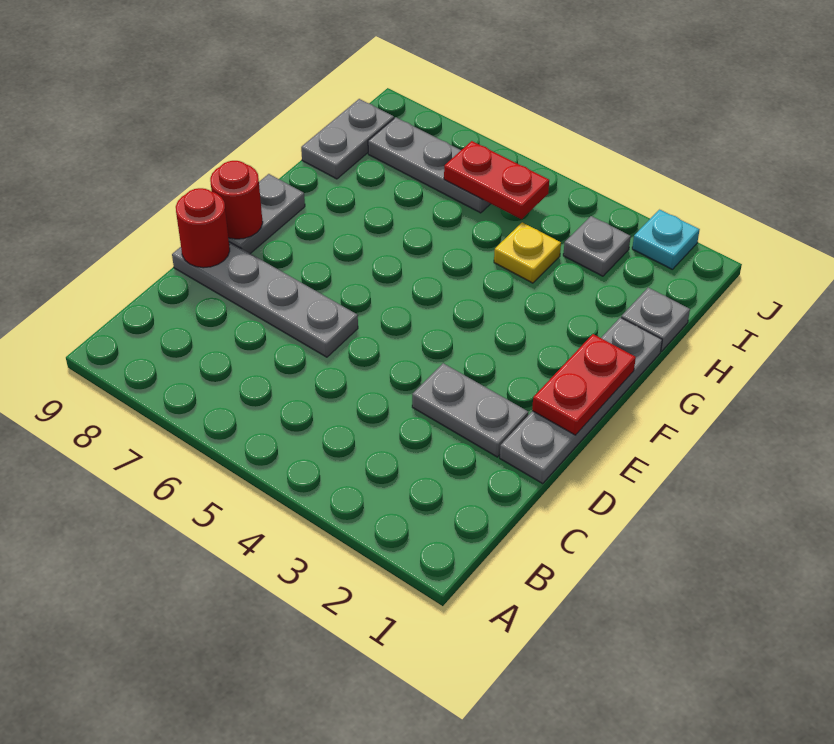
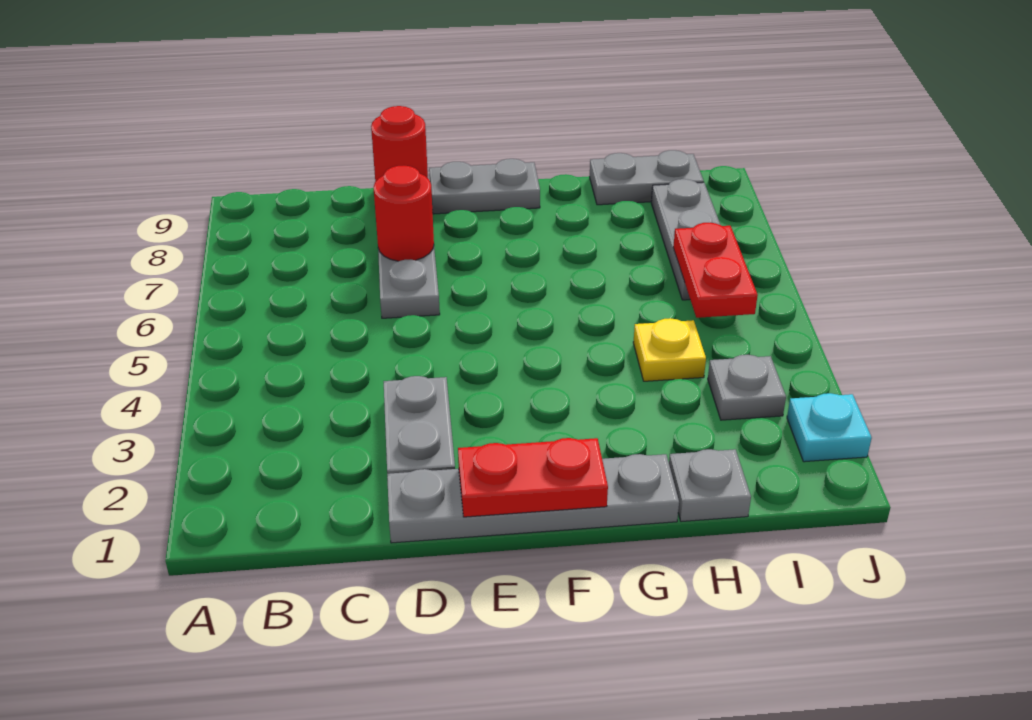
red 1x1 round brick [210,161,263,239] -> red 1x1 round brick moved to [374,166,434,261]

